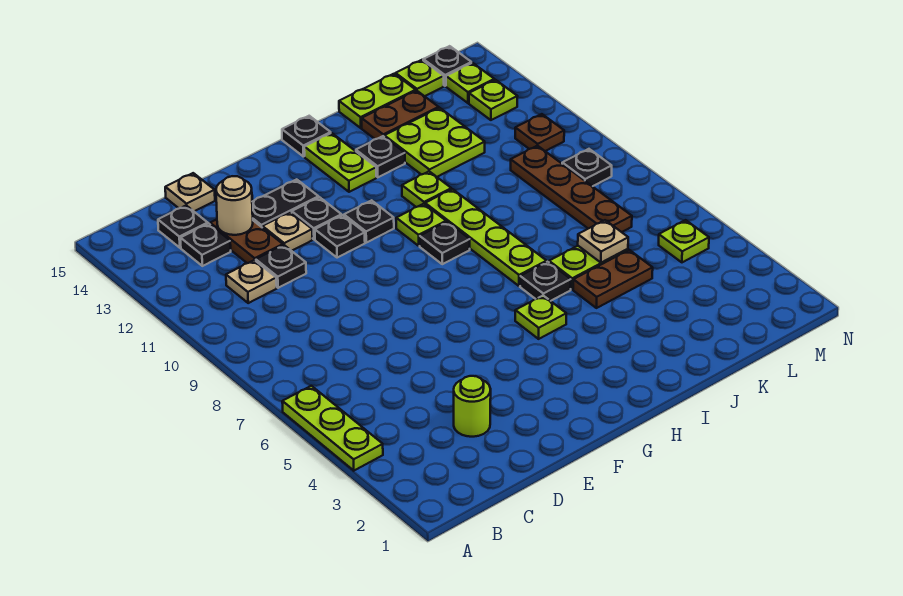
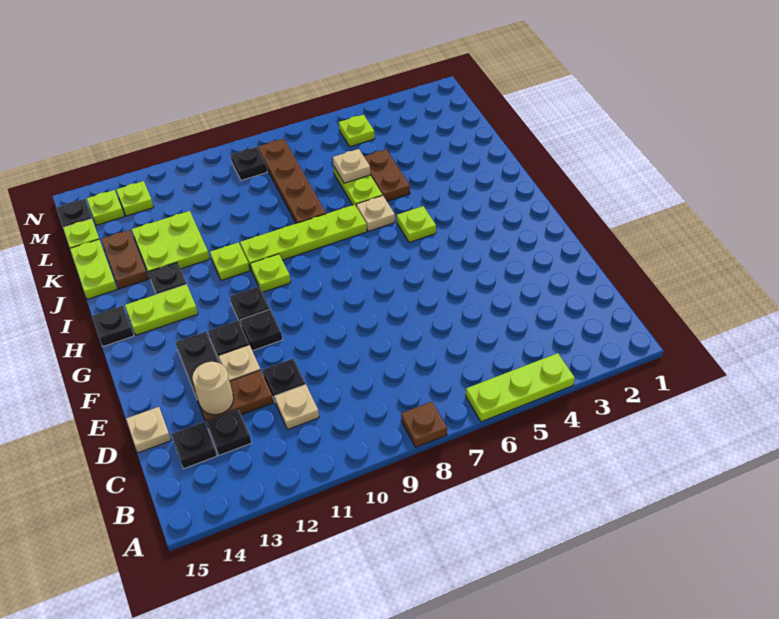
lime 1x1 round brick [454,376,491,437] -> none
black 1x1 plate [420,222,470,264] -> none
black 1x1 plate [520,262,571,301] -> tan 1x1 plate [356,195,395,231]
brown 1x4 plate [511,146,632,232] -> brown 1x4 plate turned to [258,139,326,224]
brown 1x1 plate [515,114,564,151] -> brown 1x1 plate moved to [401,402,447,447]

